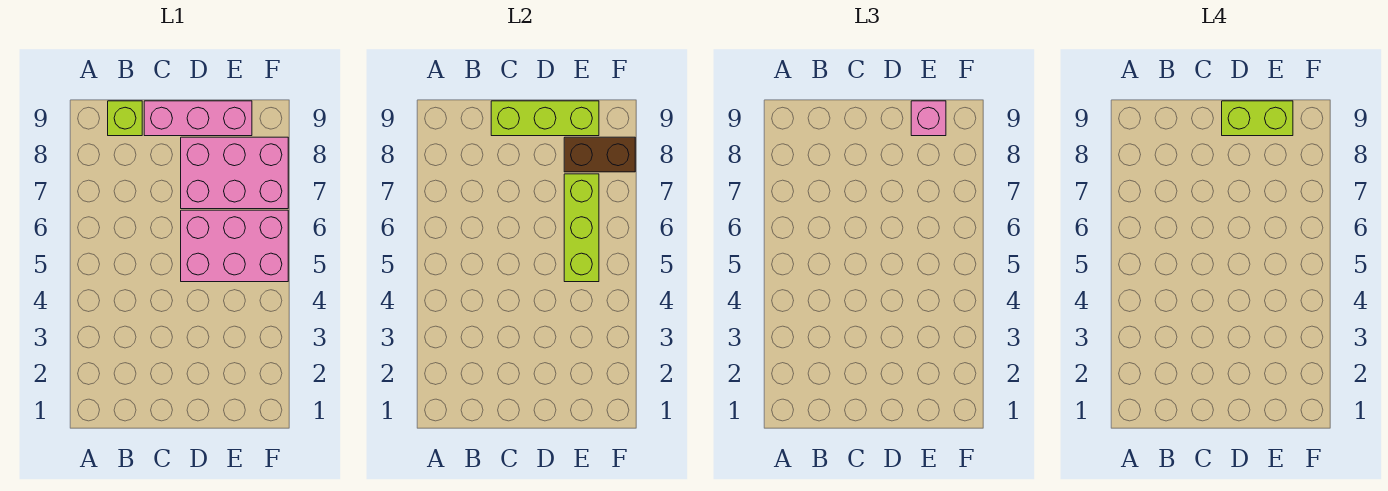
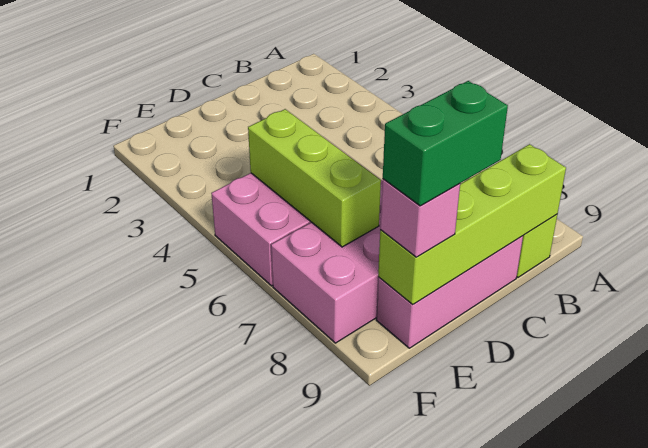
lime 1x3 brick [491,101,599,136] -> lime 1x4 brick [378,144,566,305]
lime 1x2 brick [1222,101,1293,136] -> green 1x2 brick [383,81,508,206]
brown 1x2 brick [564,137,635,172] -> none

